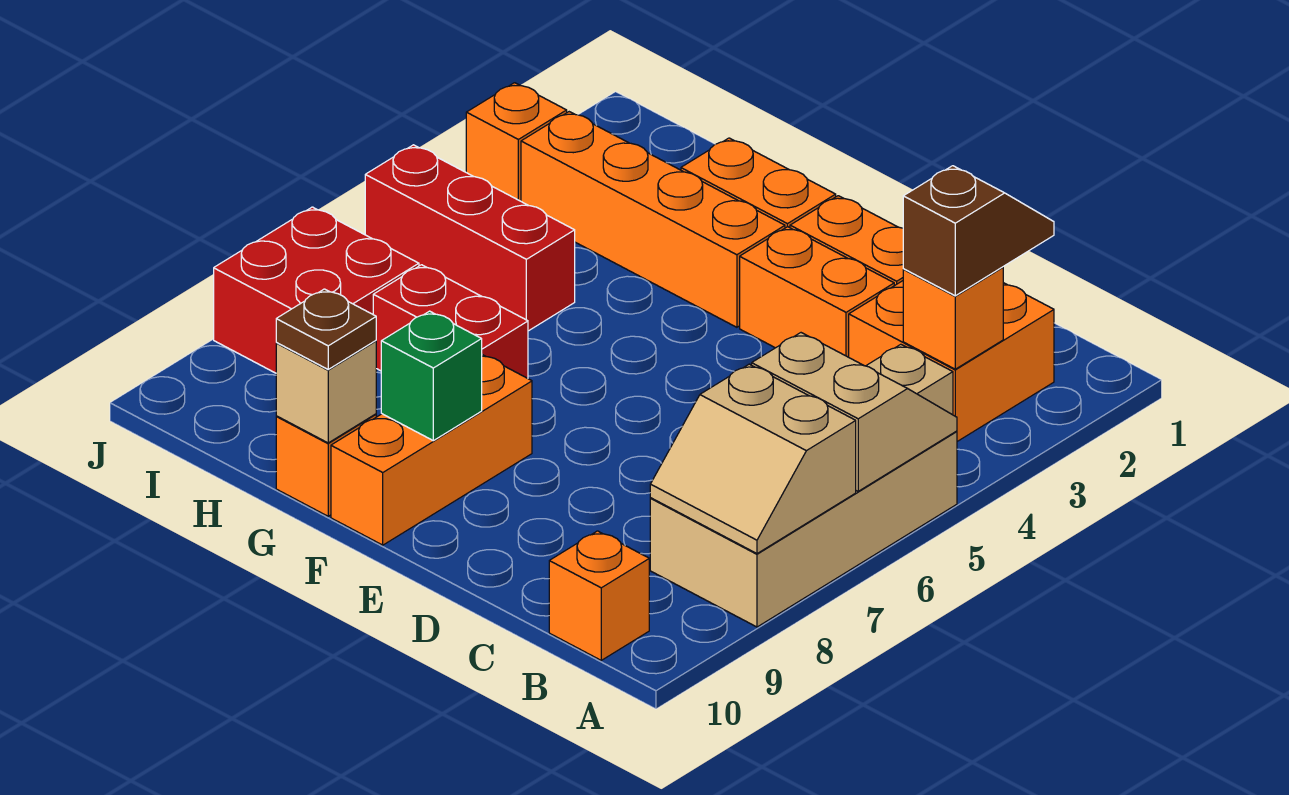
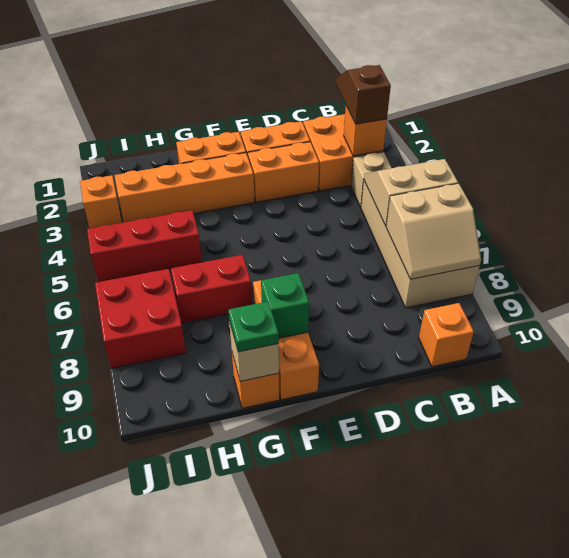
brown 1x1 plate [276,289,376,369] -> green 1x1 plate [229,302,279,352]

